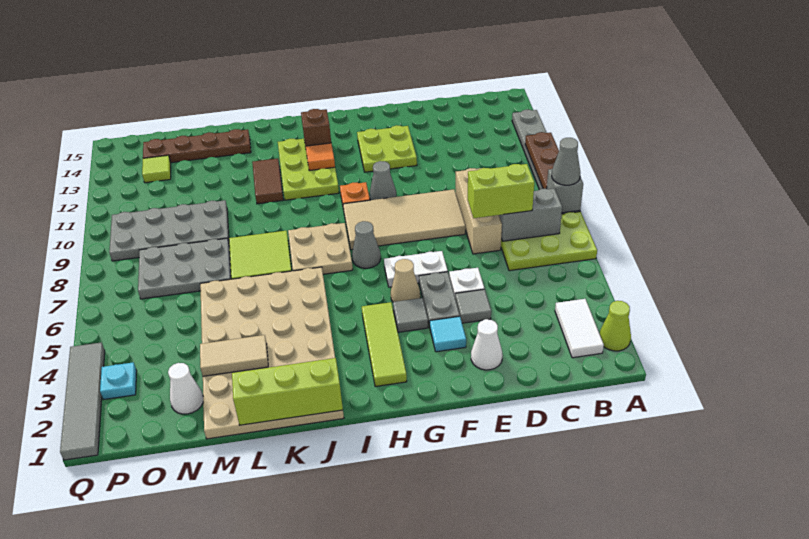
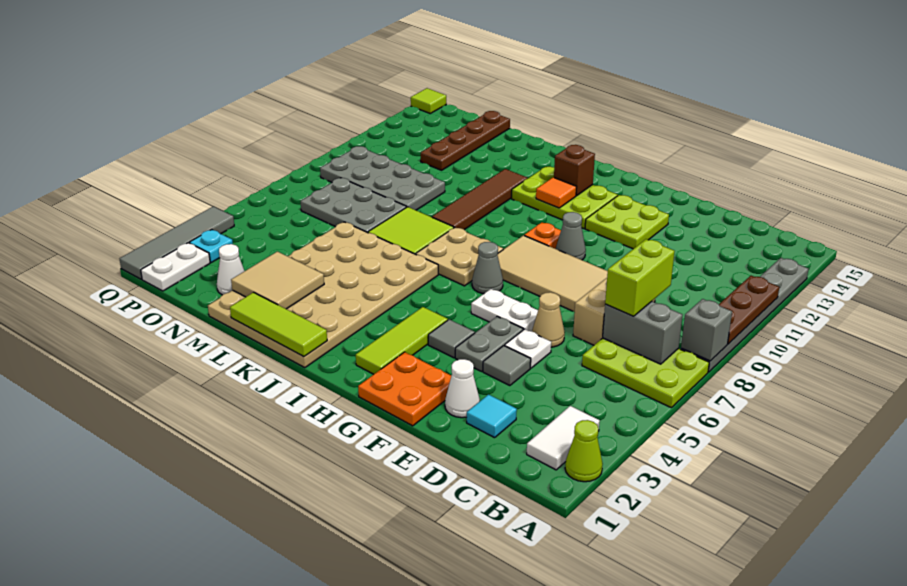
grey 1x1 cone [552,138,581,185] -> none
lime 1x2 brick [468,164,534,218] -> lime 1x2 brick turned to [605,239,675,316]
none -> orange 2x2 plate [358,352,451,426]
cyan 1x1 tile [430,316,466,352] -> cyan 1x1 tile moved to [467,395,517,438]
tan 1x1 cone [391,259,420,302] -> tan 1x1 cone moved to [532,292,565,347]
lime 2x3 plate [278,139,339,200] -> lime 2x3 plate turned to [512,167,618,229]
lime 1x3 brick [232,358,343,425] -> lime 1x3 tile [230,292,327,357]
brown 1x2 tile [252,158,283,204] -> brown 1x4 tile [432,169,527,230]
tan 1x2 tile [200,335,268,376] -> tan 2x2 tile [231,252,324,309]
brown 1x4 plate [143,129,251,163] -> brown 1x4 plate turned to [421,111,510,170]
lime 1x1 tile [142,155,171,183] -> lime 1x1 tile moved to [411,88,446,113]
none -> white 1x2 plate [141,243,210,291]

